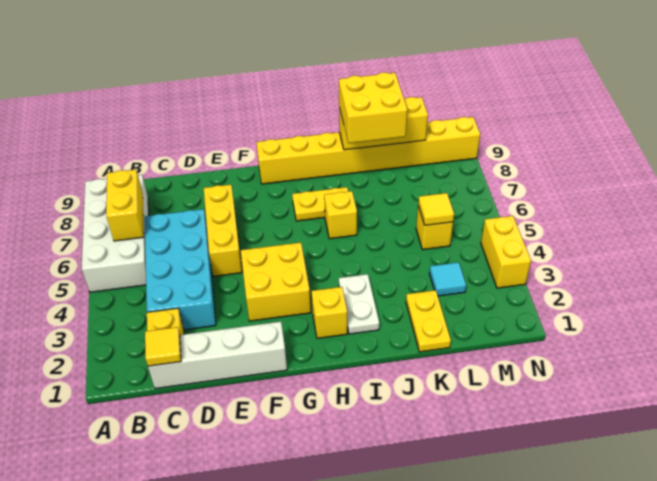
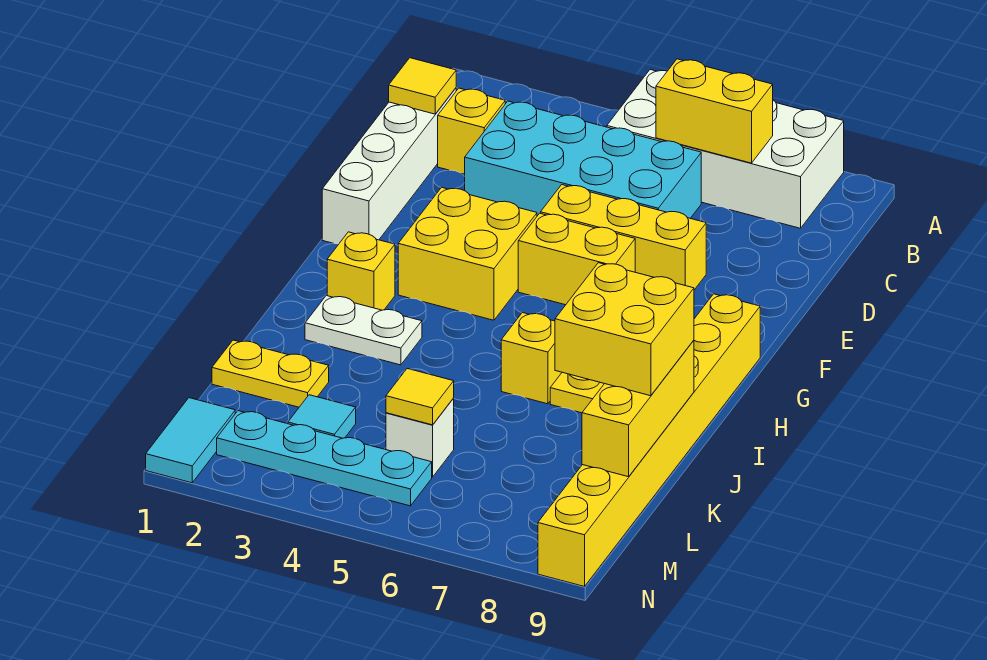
yellow 1x1 brick [416,206,453,250] -> white 1x1 brick [386,398,454,477]
none -> cyan 1x2 tile [146,398,235,483]
none -> cyan 1x4 plate [217,411,432,506]
yellow 1x2 brick [481,216,531,288] -> yellow 1x2 brick moved to [518,213,635,305]

